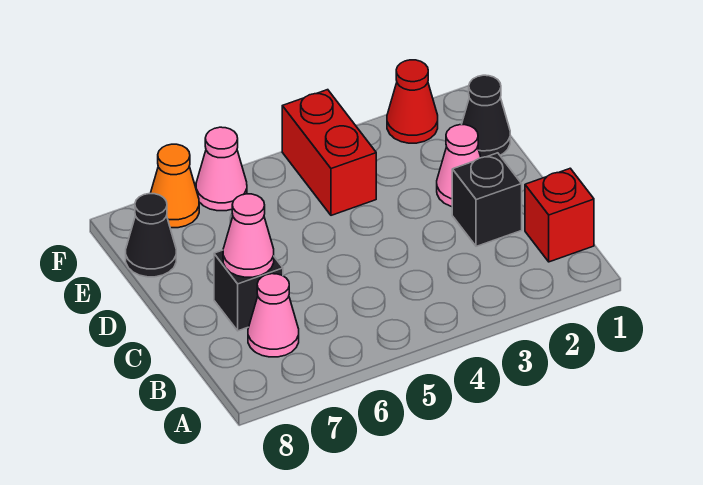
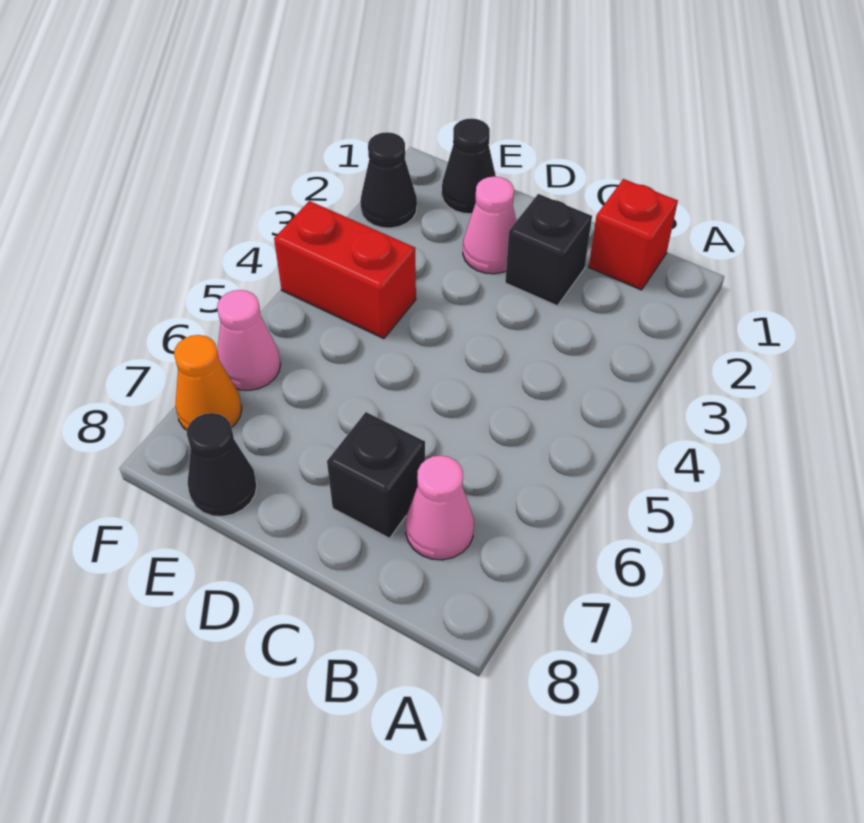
pink 1x1 cone [223,194,274,277] -> none
red 1x1 cone [387,60,438,143] -> black 1x1 cone [360,132,417,228]

